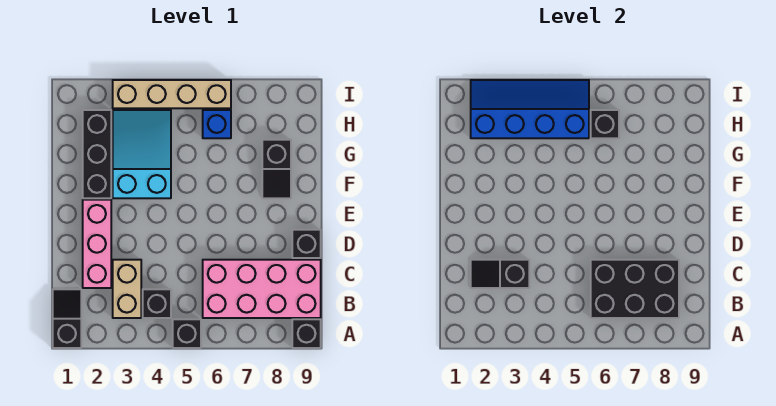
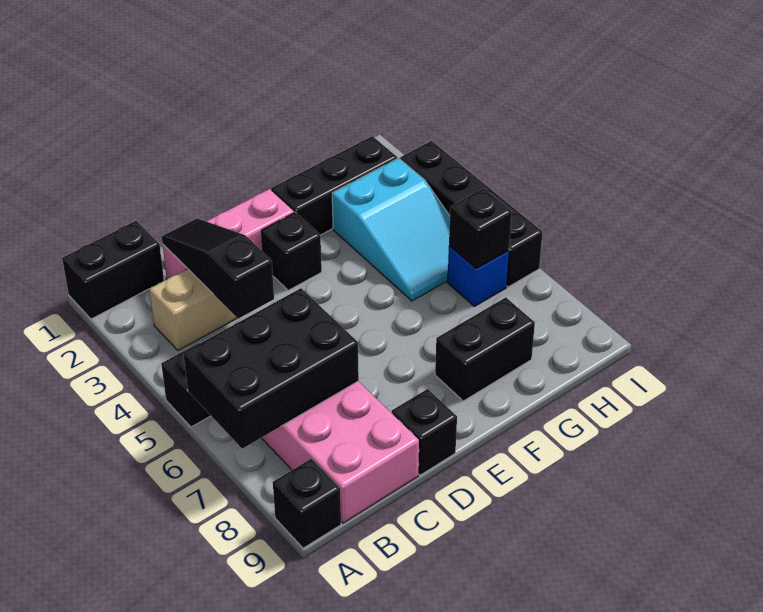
black 1x2 slope [53,289,81,348] -> black 1x2 brick [62,221,164,319]
black 1x1 brick [143,289,171,318] -> black 1x1 brick moved to [261,212,322,290]
black 2x3 brick [591,260,679,318] -> black 2x3 brick turned to [183,288,359,449]
black 1x2 slope [471,260,529,288] -> black 1x3 slope [162,218,274,319]
cyan 2x3 slope [113,110,171,198] -> cyan 2x3 slope turned to [332,158,450,301]
black 1x2 slope [262,140,291,198] -> black 1x2 brick [435,297,535,401]
blue 2x4 slope [471,80,589,138] -> none
tan 1x4 brick [113,80,231,108] -> black 1x4 brick [400,141,543,287]

